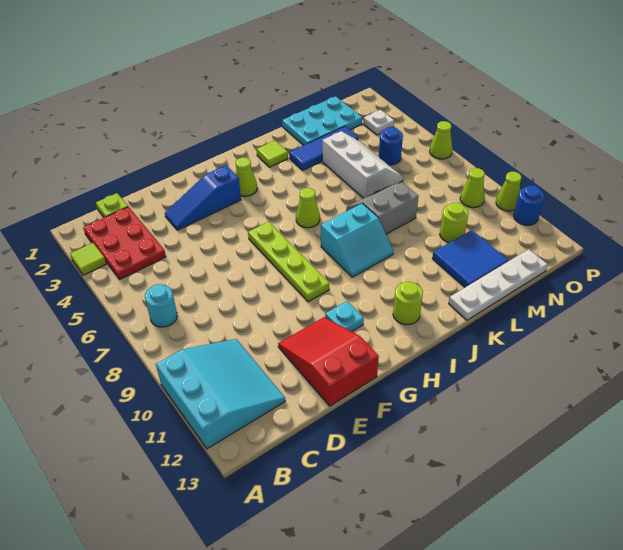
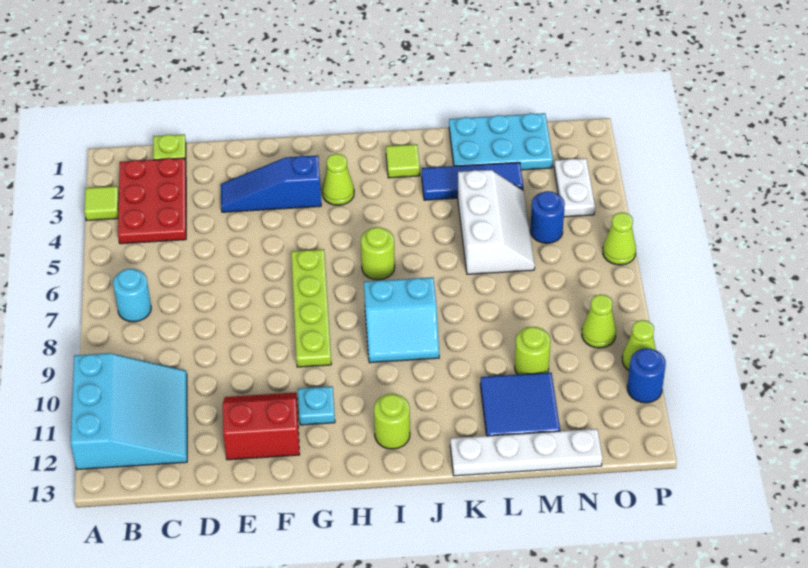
red 2x3 slope [278,317,379,406] -> red 2x2 slope [223,392,300,460]
lime 1x1 cone [296,188,320,228] -> lime 1x1 round brick [361,227,395,280]
grey 2x2 slope [347,182,419,234] -> none
white 1x1 plate [364,110,394,135] -> white 1x2 plate [554,158,595,217]

